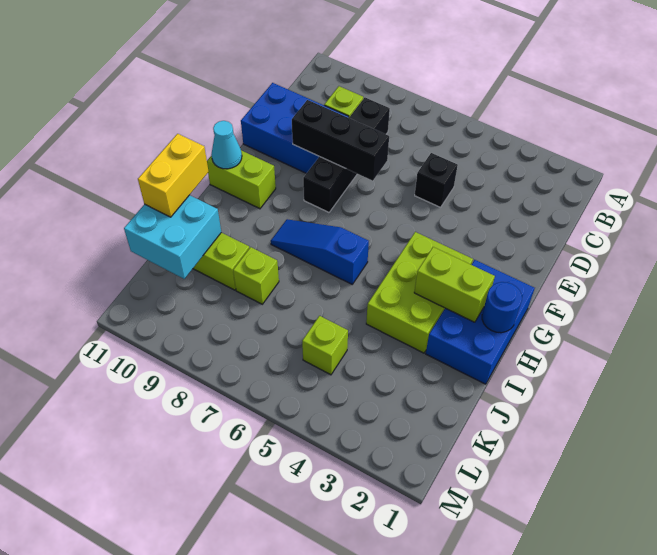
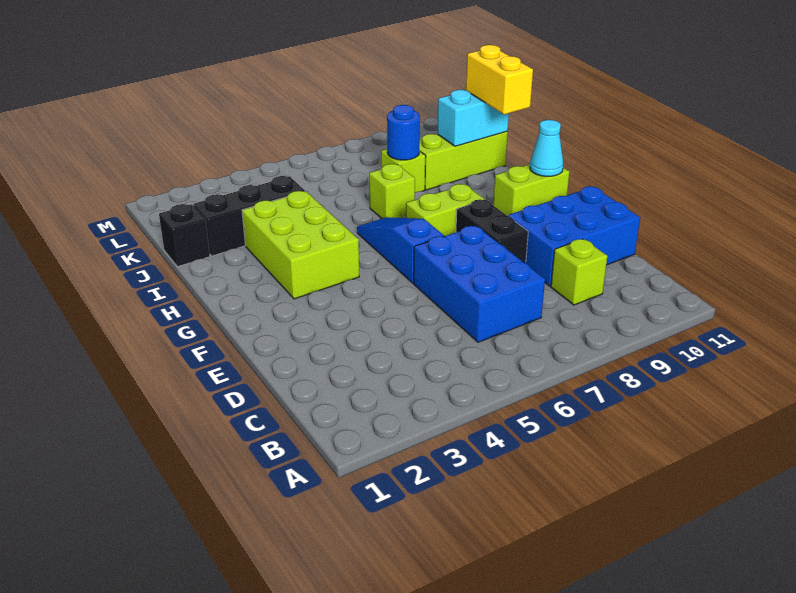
black 1x4 brick [303,97,390,212] -> black 1x2 brick [456,199,528,263]
black 1x1 brick [415,153,458,207] -> black 1x1 brick moved to [159,204,210,267]
black 1x3 brick [292,100,389,181] -> black 1x3 brick moved to [193,176,305,256]
blue 2x3 brick [426,260,535,384] -> blue 2x3 brick moved to [414,226,545,342]
blue 1x1 round brick [482,282,522,333] -> blue 1x1 round brick moved to [387,105,420,160]
lime 1x2 brick [414,247,495,322] -> lime 1x2 brick moved to [406,184,484,236]
blue 1x3 slope [271,219,369,284] -> blue 1x3 slope turned to [357,217,444,283]
cyan 2x2 brick [124,195,221,279] -> cyan 1x2 brick [438,90,509,146]
lime 1x1 brick [302,316,348,375] -> lime 1x1 brick moved to [369,164,415,219]

